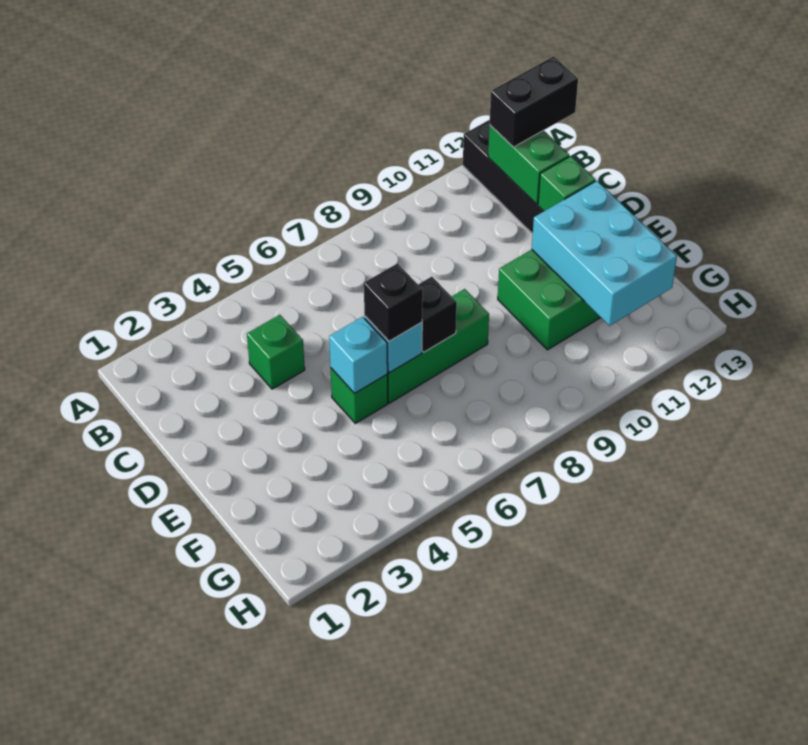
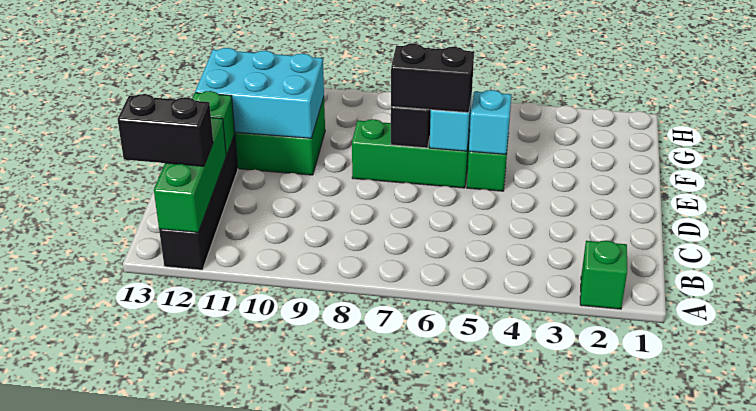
green 1x2 brick [488,125,569,204] -> green 1x3 brick [154,118,226,232]
green 1x1 brick [247,315,305,389] -> green 1x1 brick moved to [580,241,627,309]
black 1x1 brick [364,263,423,341] -> black 1x2 brick [391,44,474,113]
cyan 2x3 brick [532,181,677,326] -> cyan 2x3 brick turned to [195,48,324,138]

